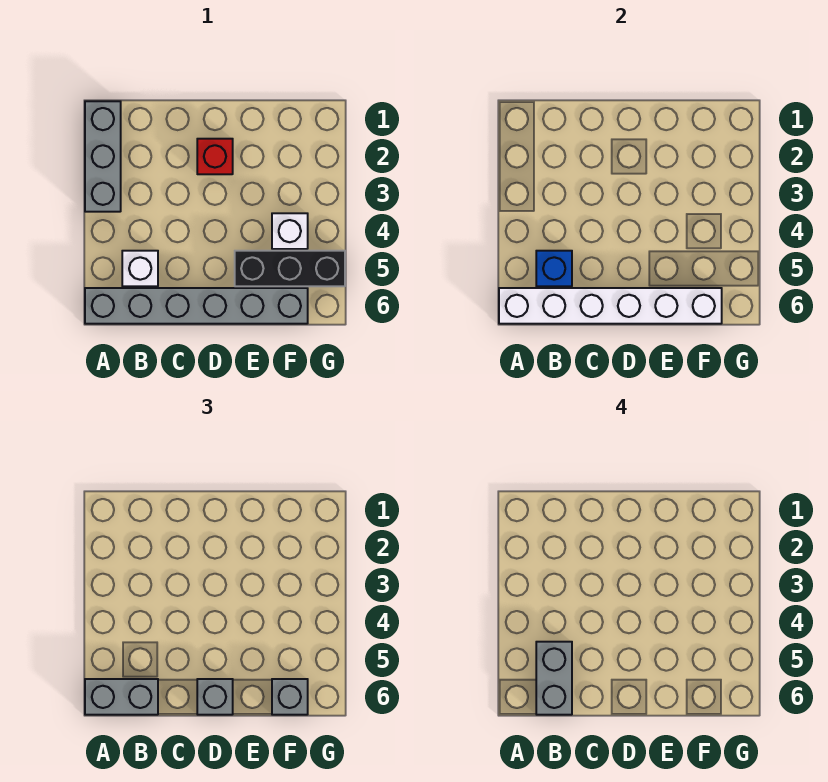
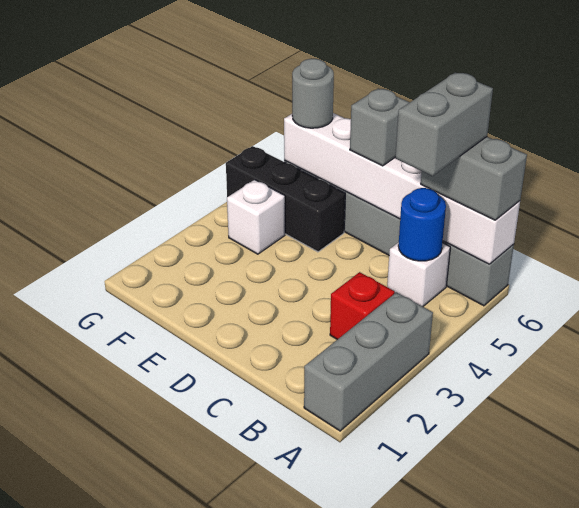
blue 1x1 brick [536,251,572,286] -> blue 1x1 round brick [398,188,446,261]
red 1x1 brick [197,139,233,174] -> red 1x1 brick moved to [330,272,395,340]
grey 1x1 brick [272,679,308,715] -> grey 1x1 round brick [292,59,334,128]

